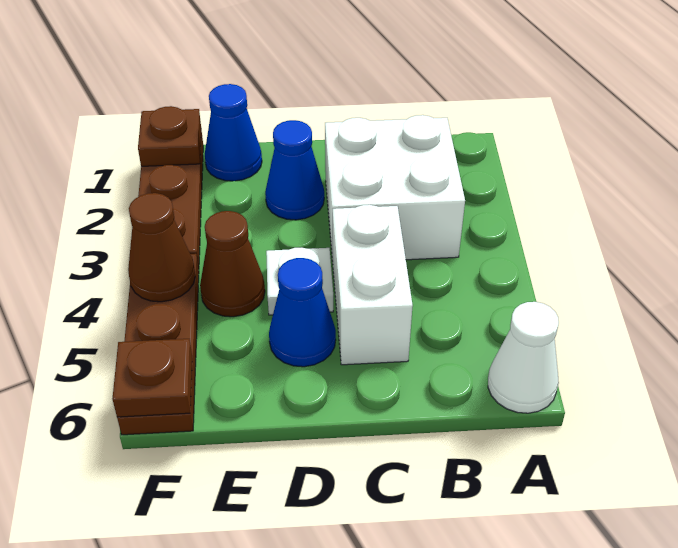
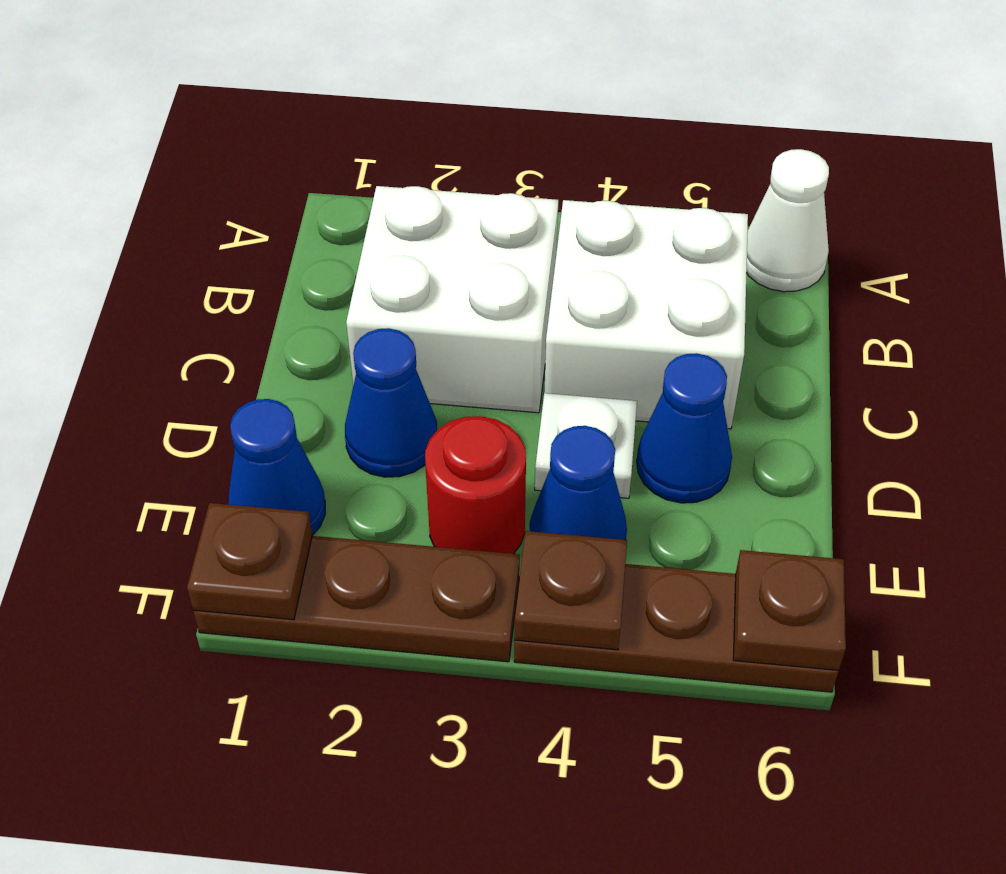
white 1x2 brick [333,205,413,365] -> white 2x2 brick [544,200,748,429]
none -> red 1x1 round brick [425,416,526,554]
brown 1x1 cone [200,211,265,317] -> blue 1x1 cone [530,426,627,540]
brown 1x1 cone [128,193,195,302] -> brown 1x1 plate [514,531,627,650]

